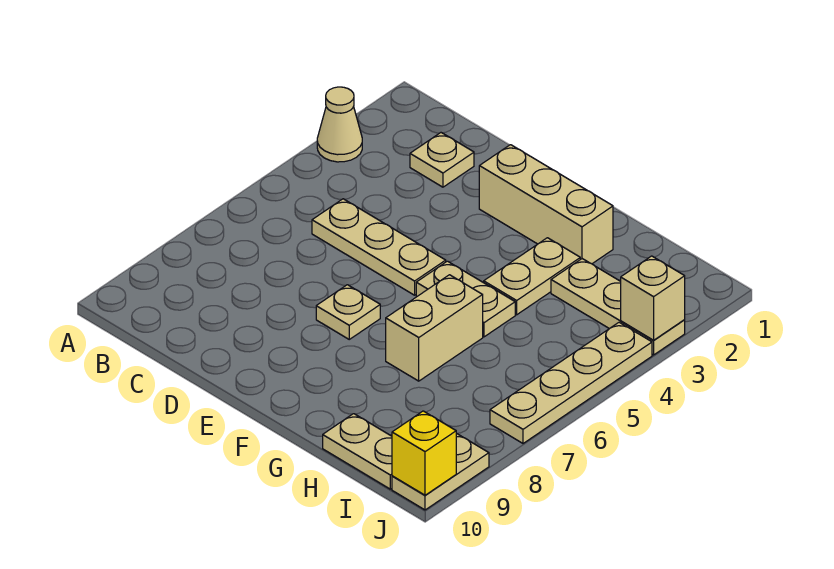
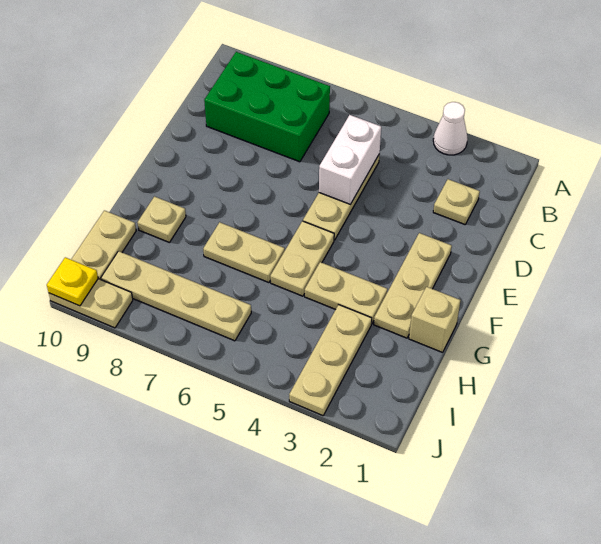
tan 1x1 cone [317,87,362,162] -> white 1x1 cone [433,102,468,155]
none -> green 2x3 brick [204,52,330,162]
none -> white 1x2 brick [319,115,381,204]
tan 1x3 brick [479,145,613,264] -> tan 1x3 plate [374,233,452,338]
tan 1x1 plate [316,285,380,339] -> tan 1x1 plate moved to [137,196,186,242]
tan 1x2 brick [386,275,483,381] -> tan 1x2 plate [203,222,285,283]
tan 1x1 brick [621,256,685,340] -> tan 1x1 brick moved to [409,287,460,352]
tan 1x4 plate [490,322,652,443] -> tan 1x4 plate moved to [101,251,251,341]
yellow 1x1 brick [392,411,456,495] -> yellow 1x1 plate [47,257,98,306]

